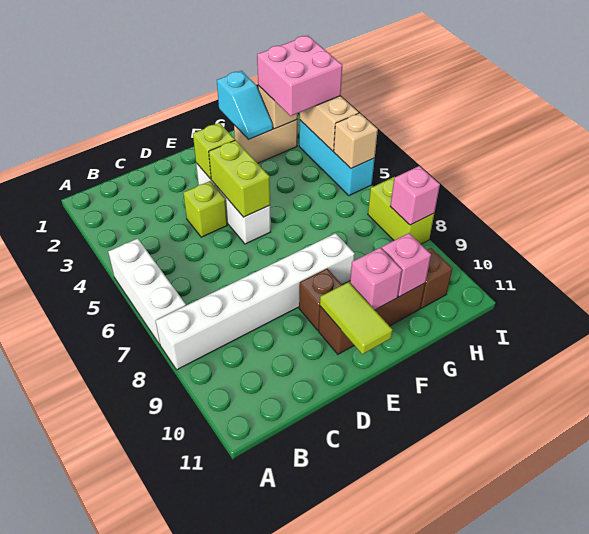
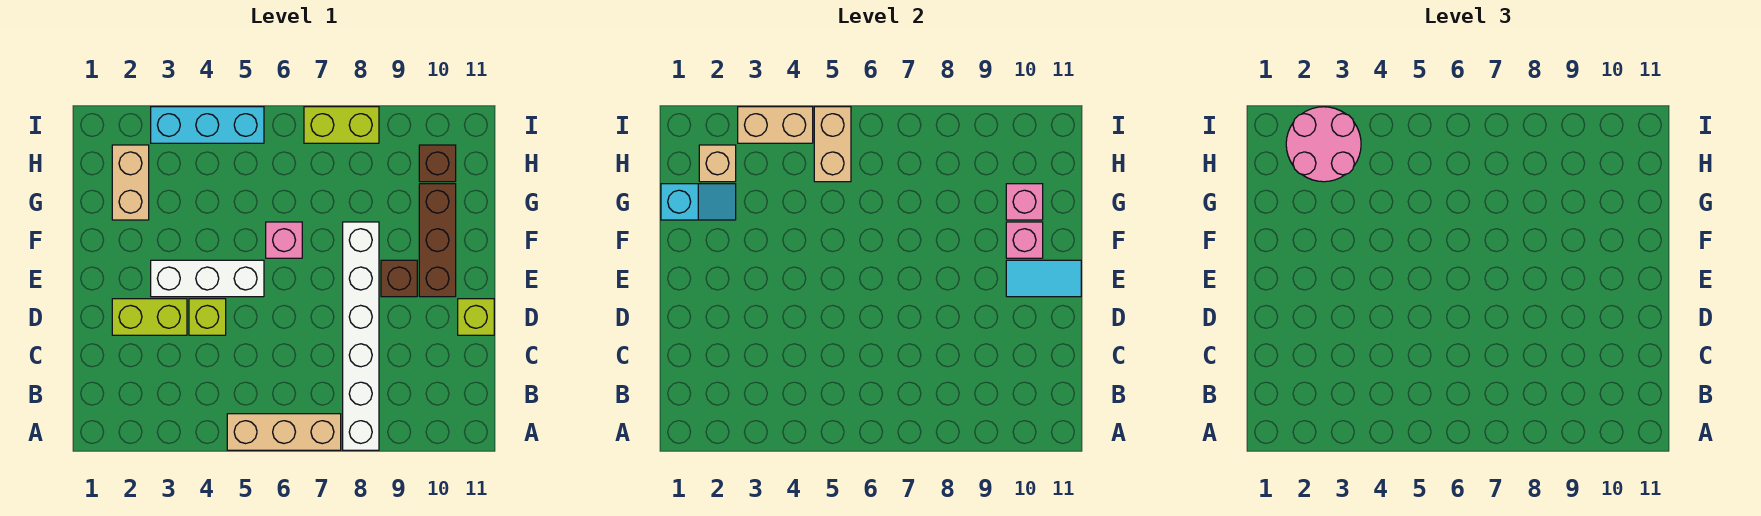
white 1x3 brick [108,238,186,345] -> tan 1x3 brick [227,414,341,450]
lime 1x1 brick [193,123,235,179] -> lime 1x1 brick moved to [458,299,494,335]
lime 1x2 brick [209,140,270,217] -> lime 1x2 brick moved to [112,299,187,335]
lime 1x2 tile [320,282,392,354] -> cyan 1x2 tile [1006,260,1081,297]
pink 2x2 brick [257,36,342,116] -> pink 2x2 round brick [1286,107,1361,182]
tan 1x1 brick [334,113,378,168] -> tan 1x2 brick [814,107,851,182]
pink 1x1 brick [390,166,440,225] -> pink 1x1 brick moved to [266,222,302,258]

